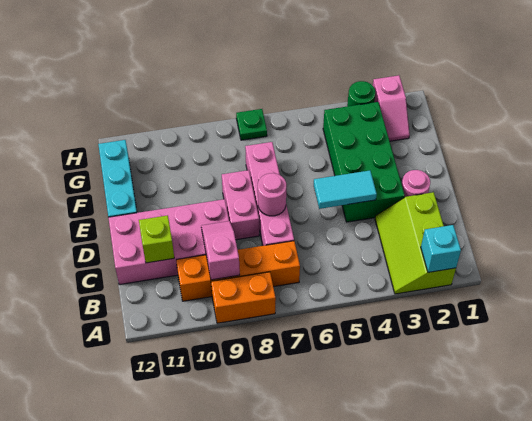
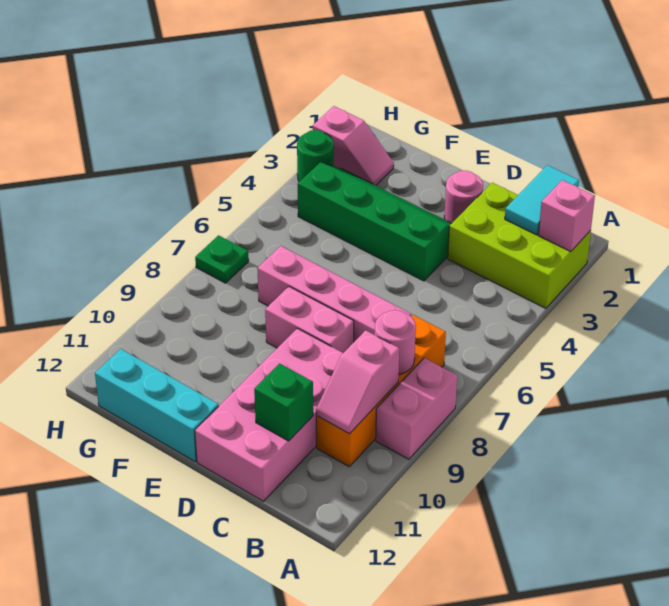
lime 2x3 slope [375,192,456,294] -> lime 2x3 brick [448,183,591,308]
cyan 1x1 brick [421,225,461,272] -> pink 1x1 brick [538,180,595,252]
orange 1x2 brick [211,272,276,323] -> pink 1x2 brick [376,358,457,459]
pink 1x2 slope [201,221,240,280] -> pink 1x2 slope turned to [316,330,399,434]
lime 1x1 brick [139,215,174,263] -> green 1x1 brick [254,363,313,441]
green 2x4 brick [323,102,405,222] -> green 2x4 slope [298,163,452,281]
cyan 1x2 tile [314,170,377,209] -> cyan 1x2 tile moved to [505,165,579,235]
pink 1x1 round brick [258,173,286,216] -> pink 1x1 round brick moved to [375,310,416,374]

